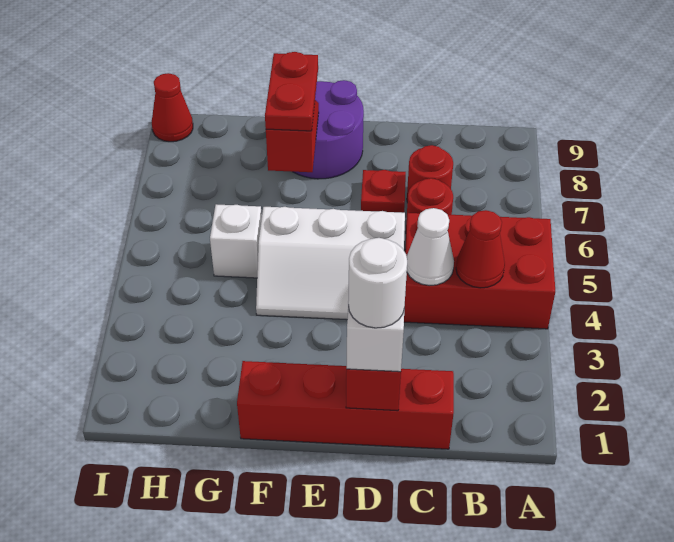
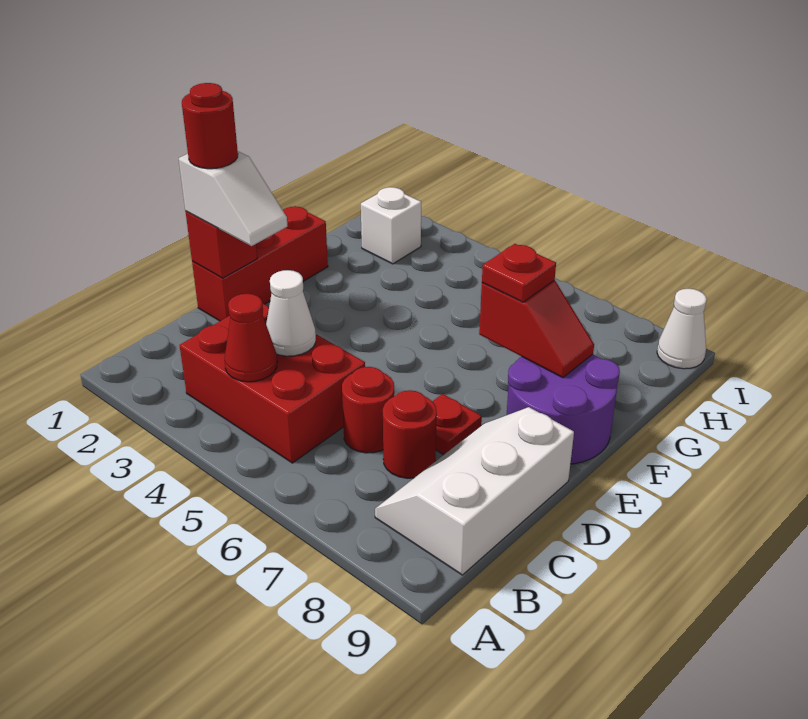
red 2x3 brick [404,213,555,329] -> red 2x3 brick turned to [180,303,365,463]
red 1x4 brick [237,361,454,449] -> red 1x3 brick [192,206,328,321]
white 1x1 round brick [348,238,407,328] -> red 1x1 round brick [182,83,238,169]
white 2x3 slope [256,207,405,320] -> white 2x3 slope moved to [375,407,574,575]
red 1x2 plate [265,52,318,131] -> red 1x1 plate [482,244,556,302]
white 1x1 brick [210,204,262,278] -> white 1x1 brick moved to [361,187,421,264]
red 1x1 cone [152,73,193,142] -> white 1x1 cone [657,289,707,369]

